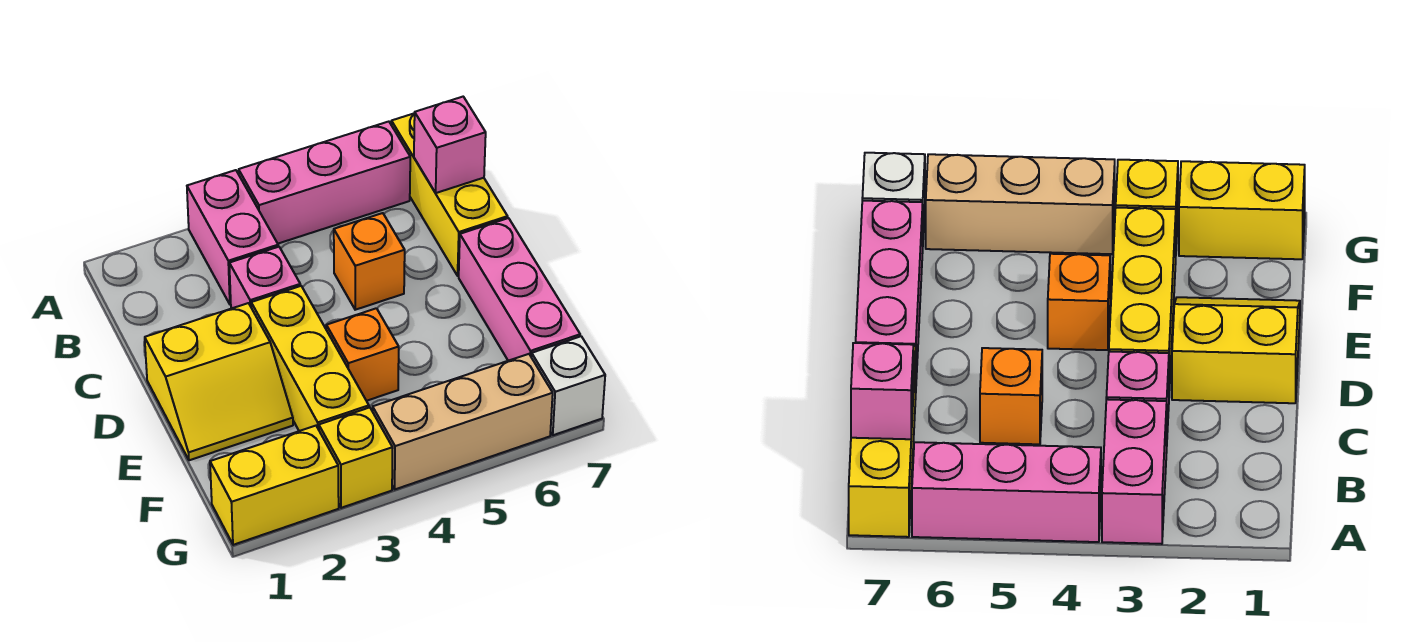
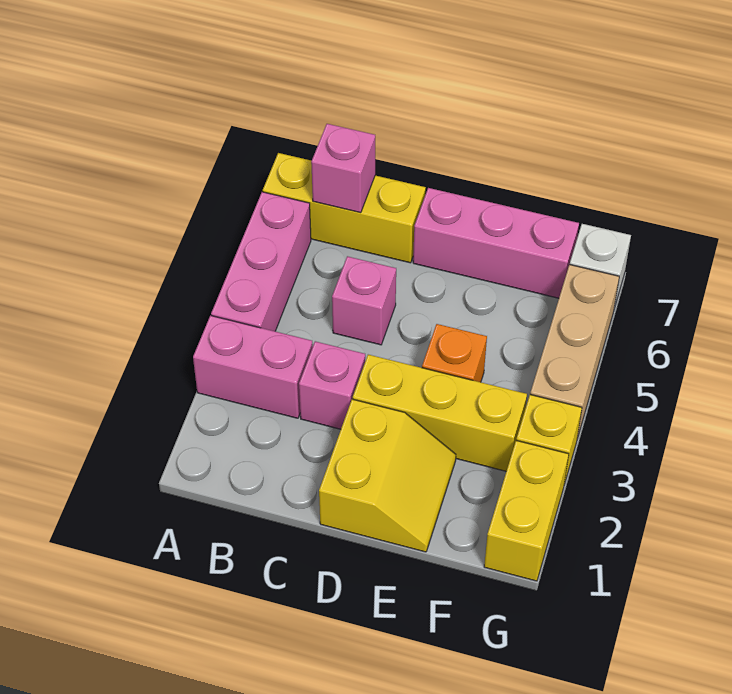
orange 1x1 brick [334,213,405,310] -> pink 1x1 brick [332,256,396,345]

